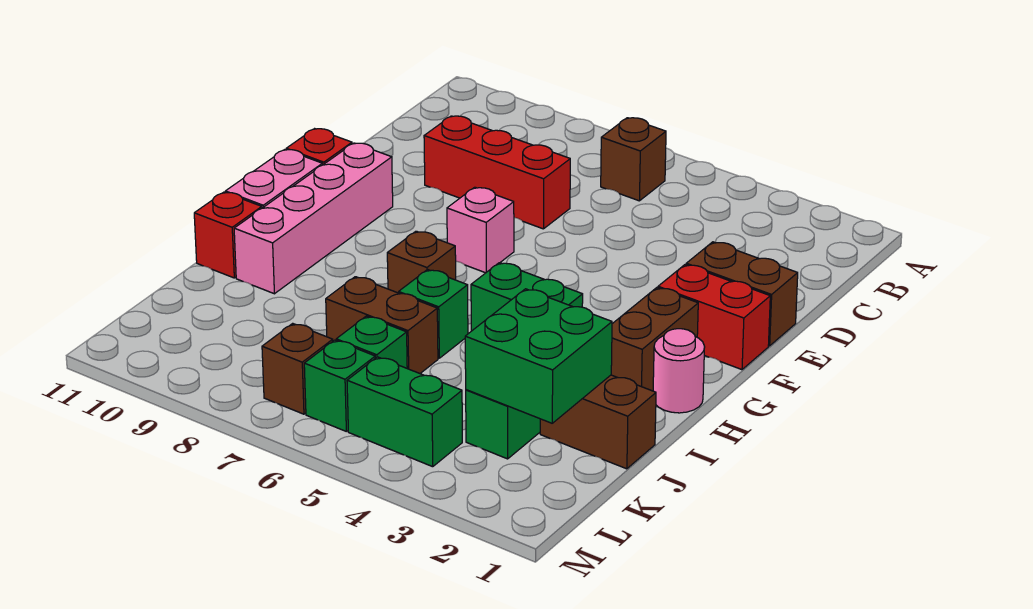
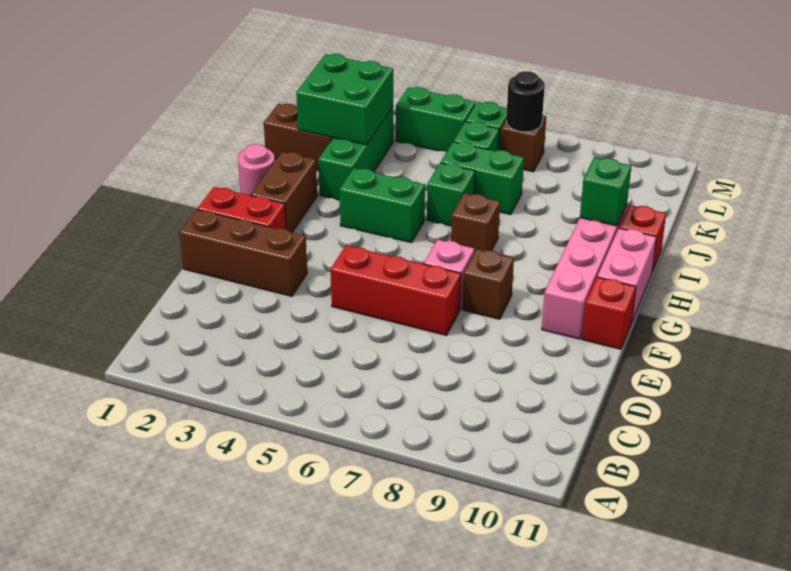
brown 1x1 brick [601,118,666,201] -> brown 1x1 brick moved to [462,249,514,319]
red 1x3 brick [424,116,570,229] -> red 1x3 brick moved to [331,246,461,335]
brown 1x2 brick [686,242,798,346] -> brown 1x3 brick [179,210,307,296]
none -> green 1x1 brick [580,157,631,226]
brown 1x2 brick [326,277,438,373] -> green 1x2 brick [441,142,524,215]
none -> black 1x1 round brick [506,71,545,132]

